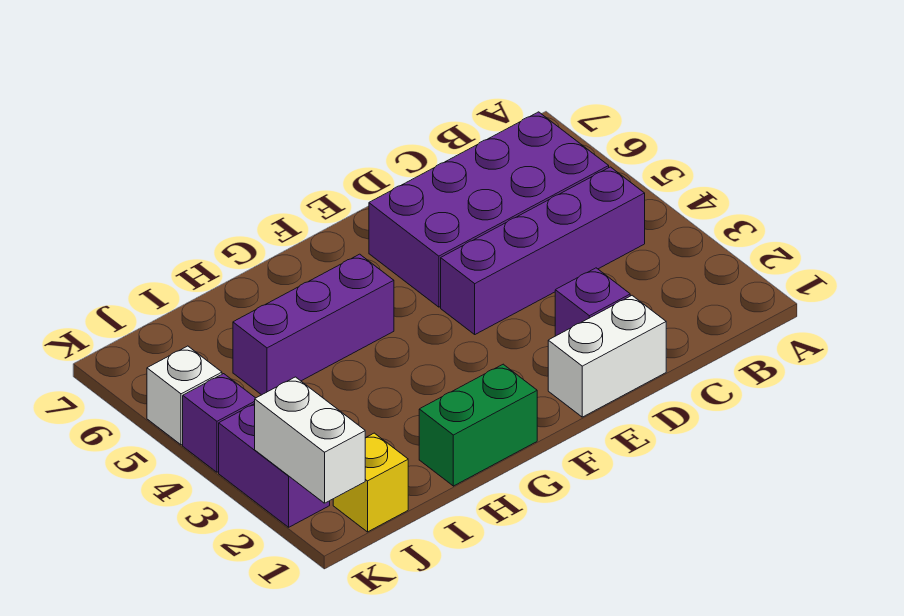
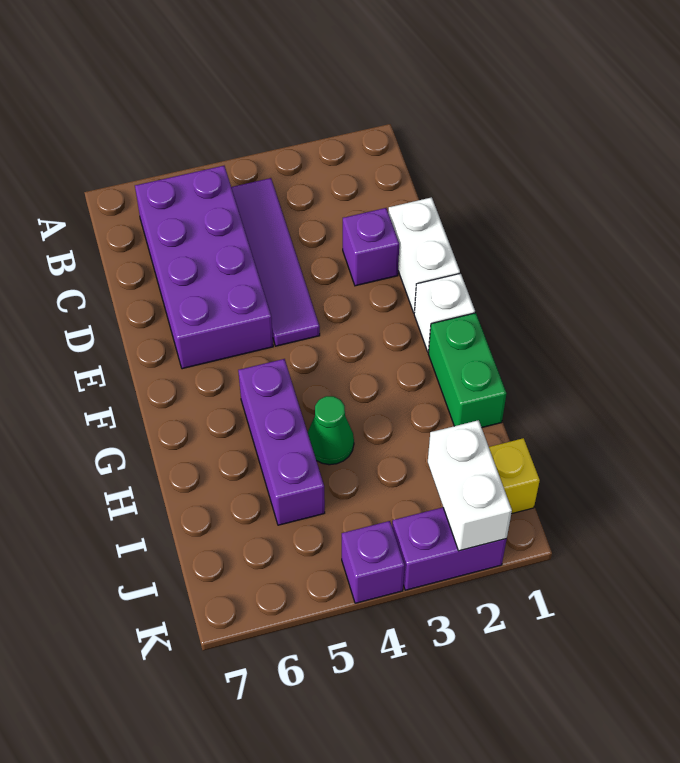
purple 1x4 brick [441,167,645,334] -> purple 1x4 tile [231,178,320,346]
none -> green 1x1 cone [308,396,354,465]
white 1x2 brick [255,377,365,503] -> white 1x2 brick turned to [428,420,512,551]
white 1x1 brick [147,346,222,445] -> white 1x1 brick moved to [414,273,475,352]

